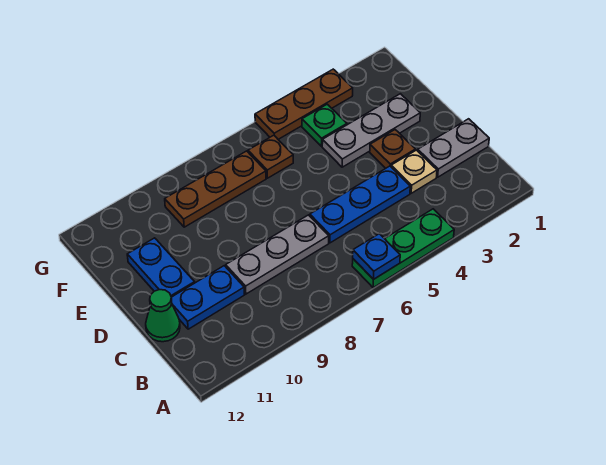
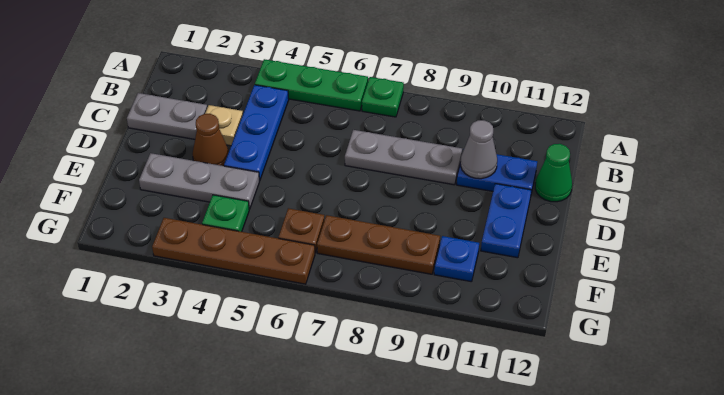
blue 1x1 plate [353,234,400,280] -> blue 1x1 plate moved to [434,236,479,282]
none -> green 1x1 plate [362,77,404,117]
blue 1x3 plate [310,166,410,243] -> blue 1x3 plate turned to [224,85,289,180]
none -> grey 1x1 cone [460,120,497,179]
brown 1x1 plate [370,130,415,168] -> brown 1x1 cone [193,114,229,166]
brown 1x3 plate [255,69,353,139] -> brown 1x4 plate [152,218,315,284]

